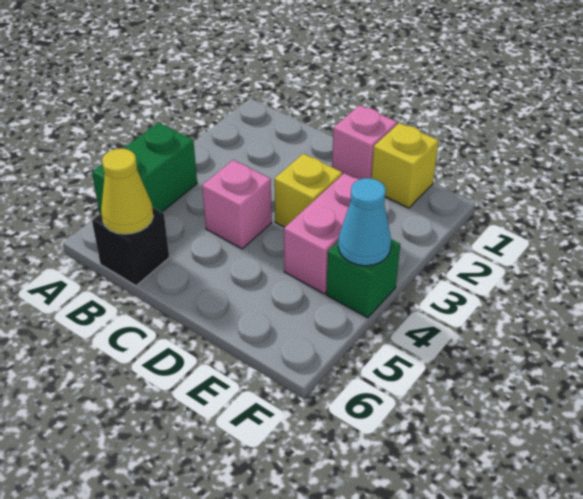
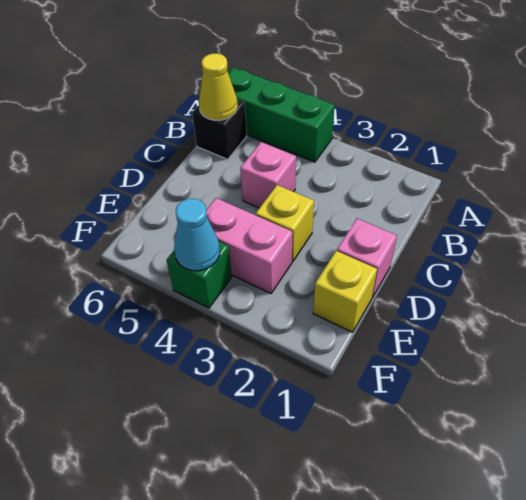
green 1x2 brick [92,123,197,214] -> green 1x3 brick [228,67,335,162]

